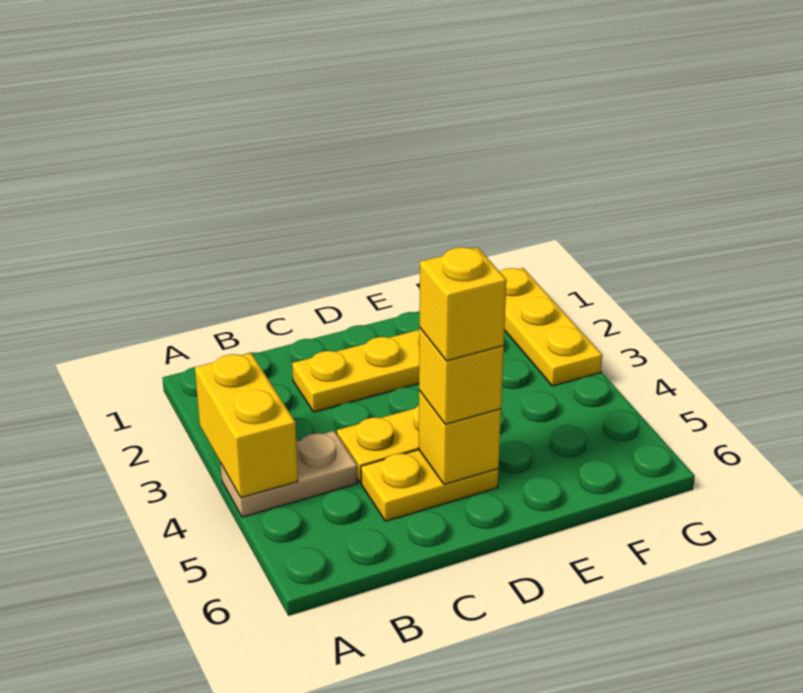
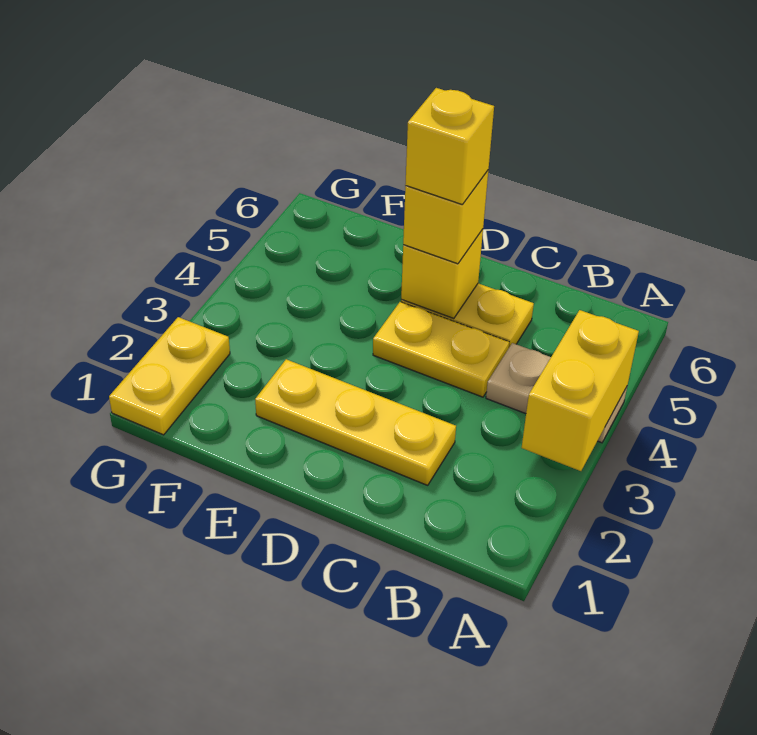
yellow 1x3 plate [499,268,602,386] -> yellow 1x2 plate [109,317,230,435]

